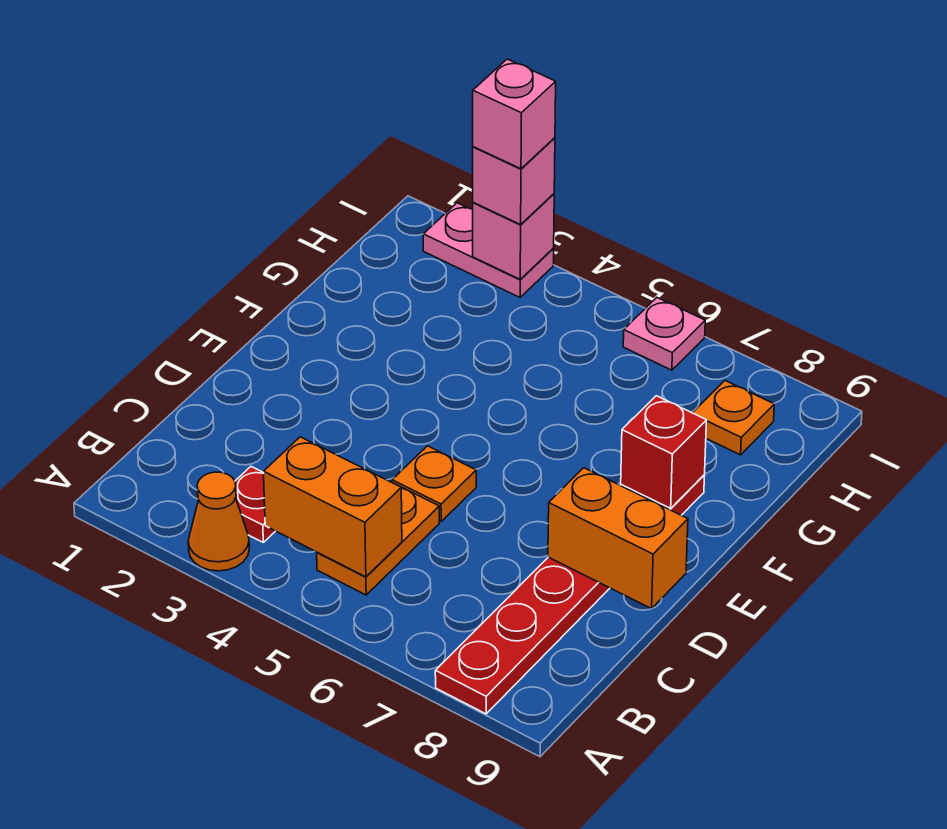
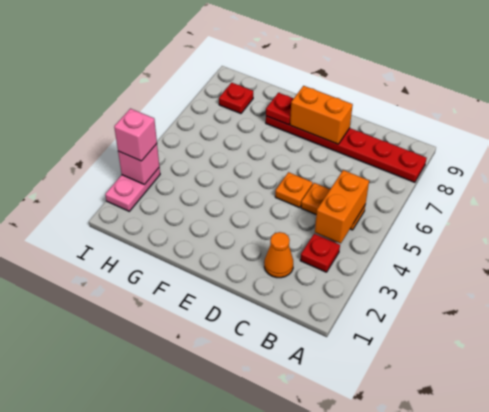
orange 1x1 cone [188,472,249,571] -> orange 1x1 cone moved to [264,232,293,278]
orange 1x2 brick [548,468,688,609] -> orange 1x2 brick turned to [290,86,353,144]
red 1x1 brick [621,396,707,508] -> red 1x1 plate [266,93,294,125]
orange 1x1 plate [693,381,774,455] -> red 1x1 plate [219,83,253,114]
pink 1x1 brick [473,59,556,169] -> none
pink 1x1 plate [623,298,705,370] -> none

